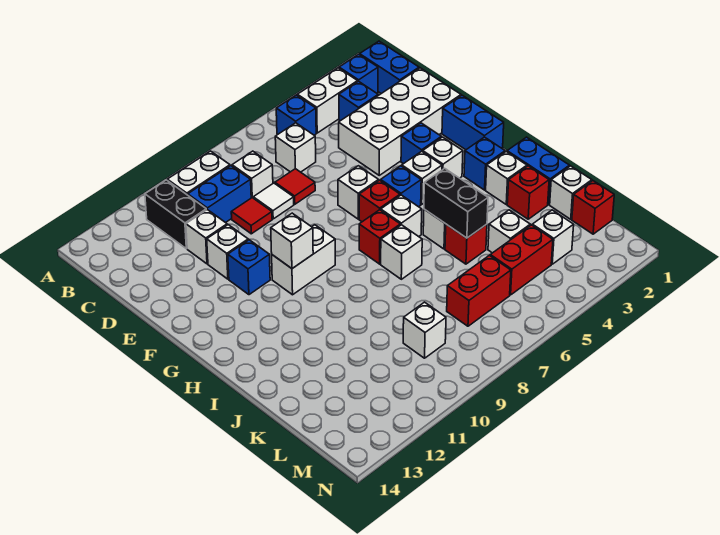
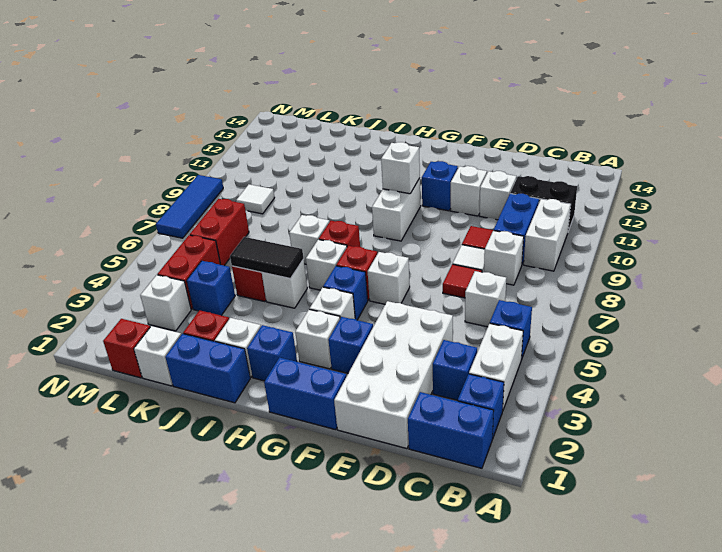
black 1x2 brick [424,168,488,238] -> black 1x2 tile [230,237,304,279]
white 1x1 brick [488,210,530,253] -> blue 1x1 brick [187,261,235,315]
white 1x1 brick [403,302,446,358] -> white 1x1 tile [236,184,275,214]
none -> blue 1x3 tile [156,175,223,238]

